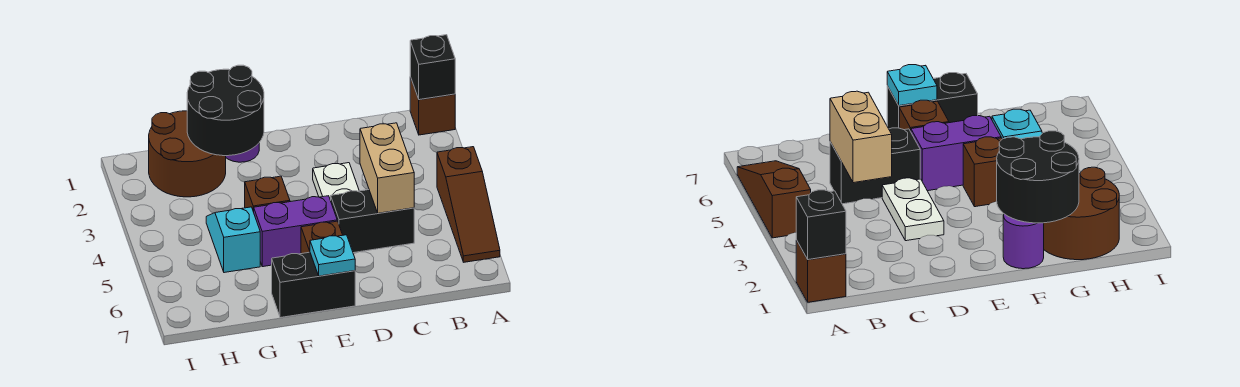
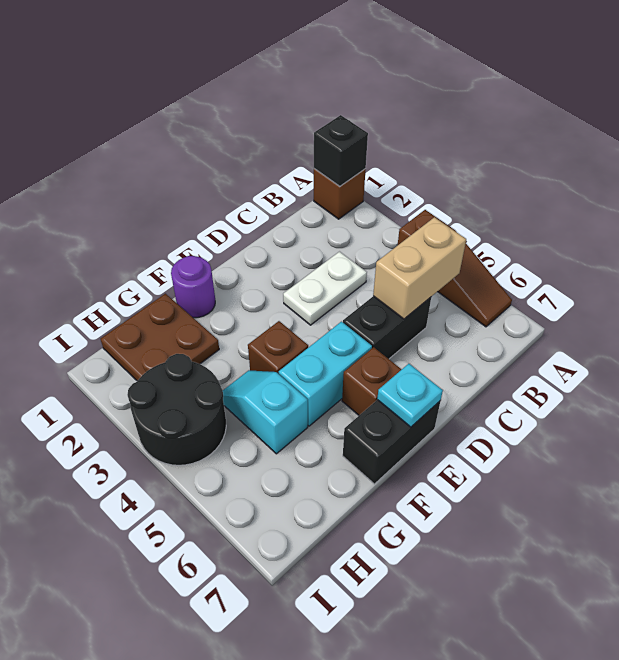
tan 1x2 brick [360,123,414,213] -> tan 1x2 brick turned to [373,217,466,319]
white 1x2 plate [313,163,359,200] -> white 1x2 plate turned to [283,252,367,325]
purple 1x2 brick [254,196,337,267] -> cyan 1x2 brick [279,322,372,426]
black 2x2 round brick [187,65,264,156] -> black 2x2 round brick moved to [127,354,226,465]
brown 2x2 round brick [149,111,226,197] -> brown 2x2 plate [101,294,219,381]

